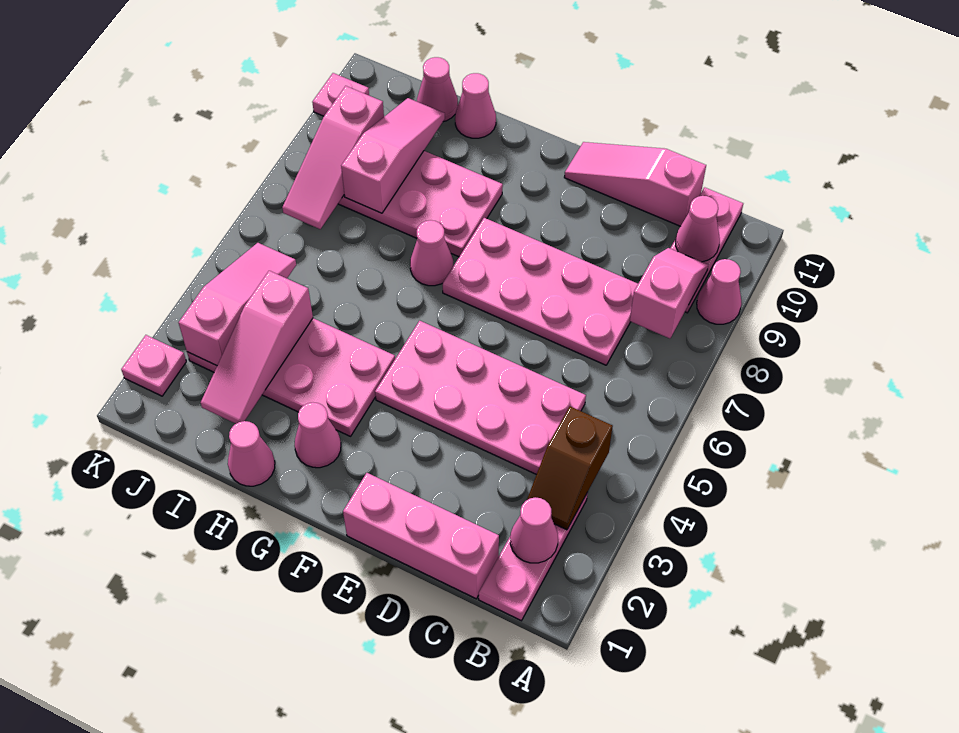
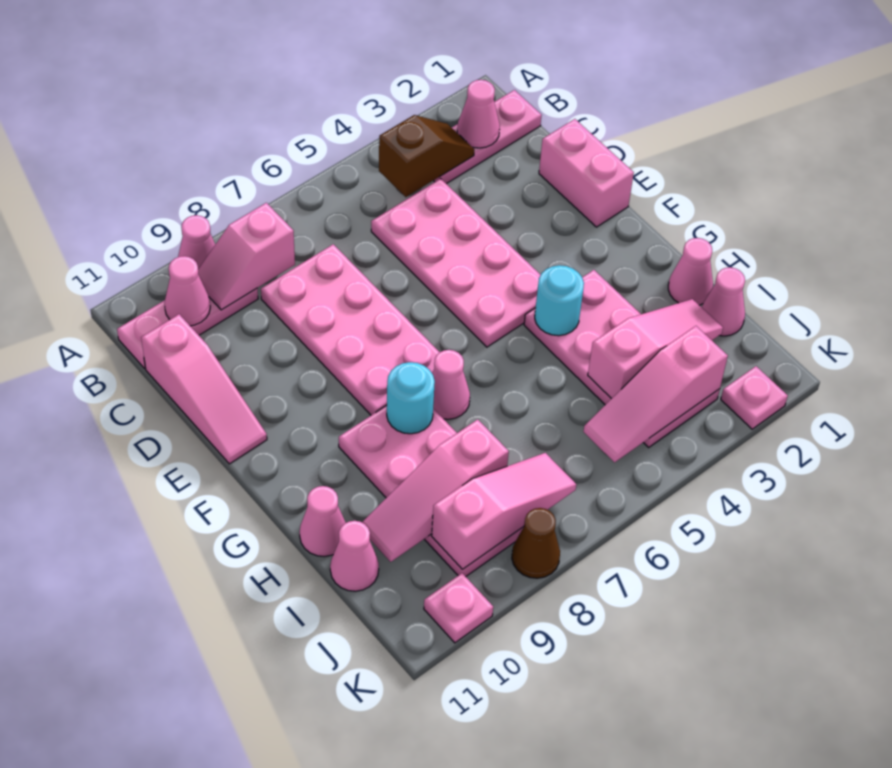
pink 1x3 brick [343,473,499,599] -> pink 1x2 brick [539,119,634,227]
pink 1x1 cone [295,402,341,468] -> pink 1x1 cone moved to [702,267,745,336]
none -> cyan 1x1 round brick [535,265,584,336]
none -> cyan 1x1 round brick [387,362,435,434]
none -> brown 1x1 cone [512,508,560,578]

